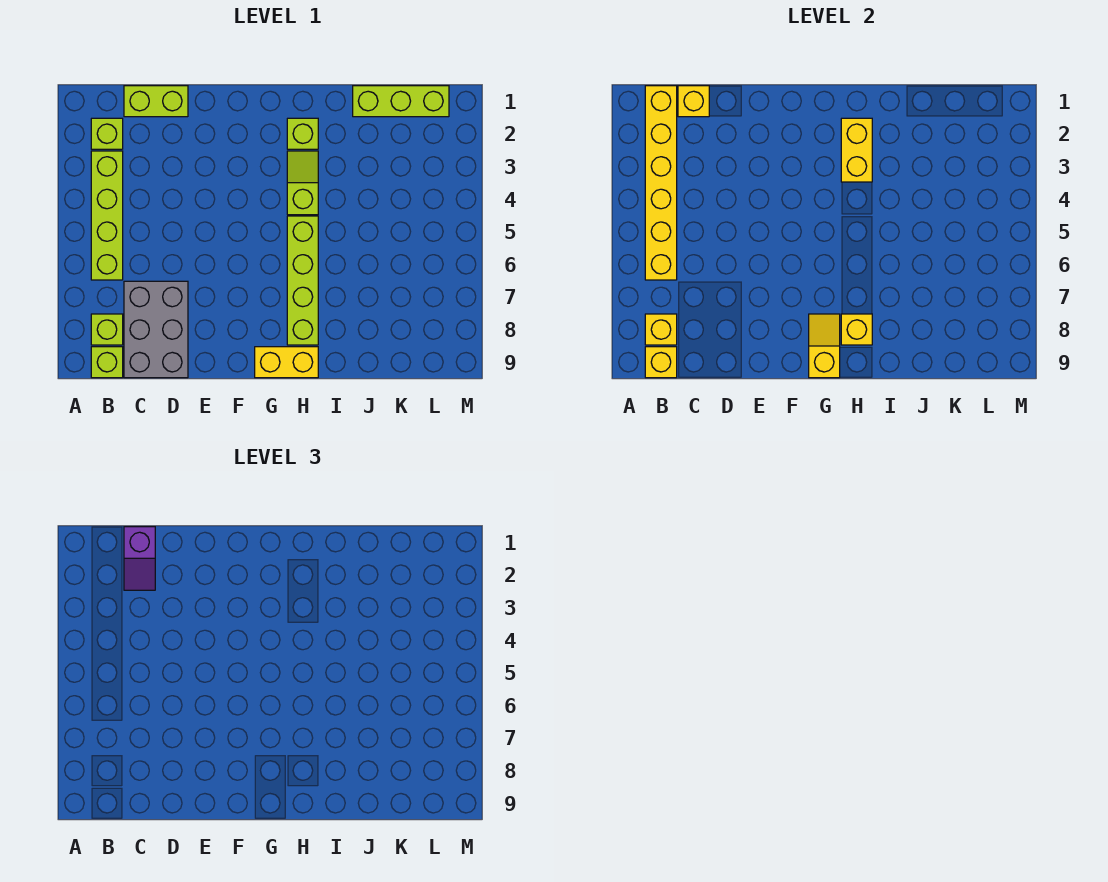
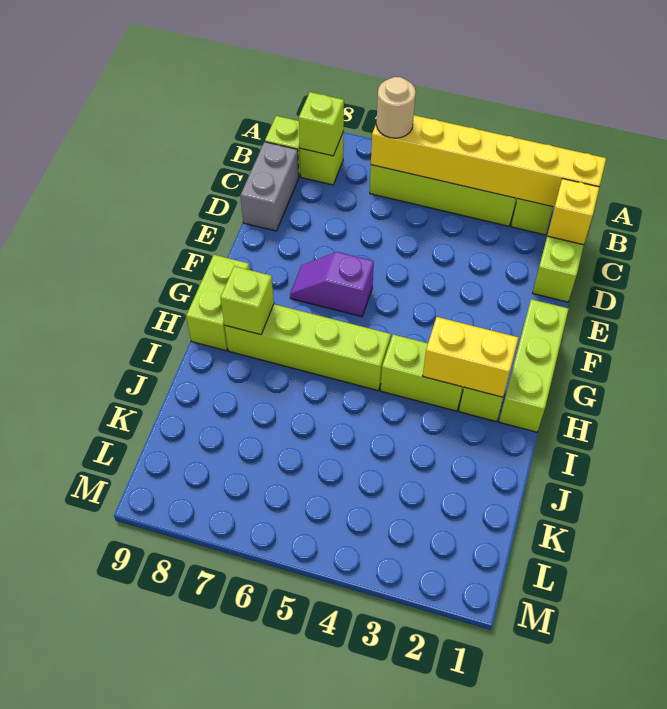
none -> tan 1x1 round brick [376,77,416,138]
yellow 1x1 brick [645,314,677,345] -> lime 1x1 brick [299,92,344,156]
yellow 1x1 brick [645,347,677,378] -> none
purple 1x2 slope [124,527,155,590] -> purple 1x2 slope moved to [290,252,374,317]
grey 2x3 brick [124,281,188,378] -> grey 1x2 brick [240,142,299,231]
yellow 1x2 slope [809,314,840,378] -> none
yellow 1x2 brick [255,347,318,378] -> lime 1x2 brick [186,255,250,351]
lime 1x2 slope [287,151,318,215] -> lime 1x2 brick [380,334,464,411]
yellow 1x1 brick [841,314,872,345] -> lime 1x1 brick [220,266,274,335]
lime 1x3 brick [353,86,449,117] -> lime 1x3 brick moved to [499,299,569,432]

